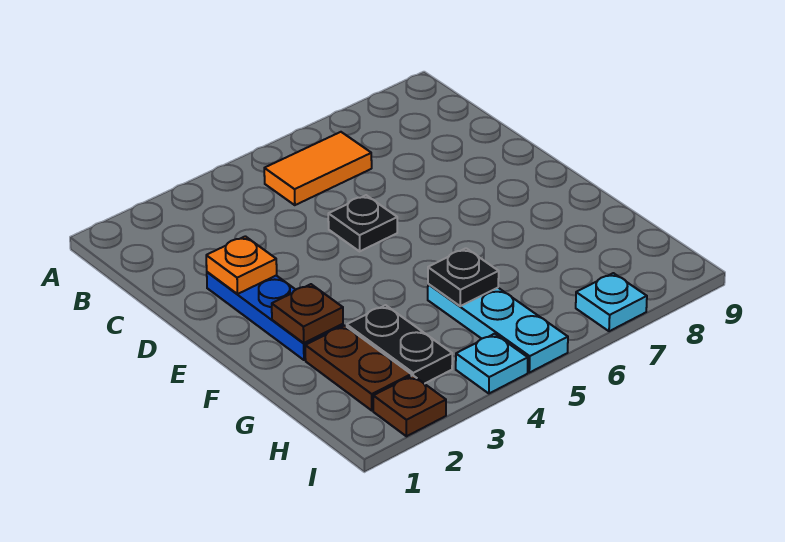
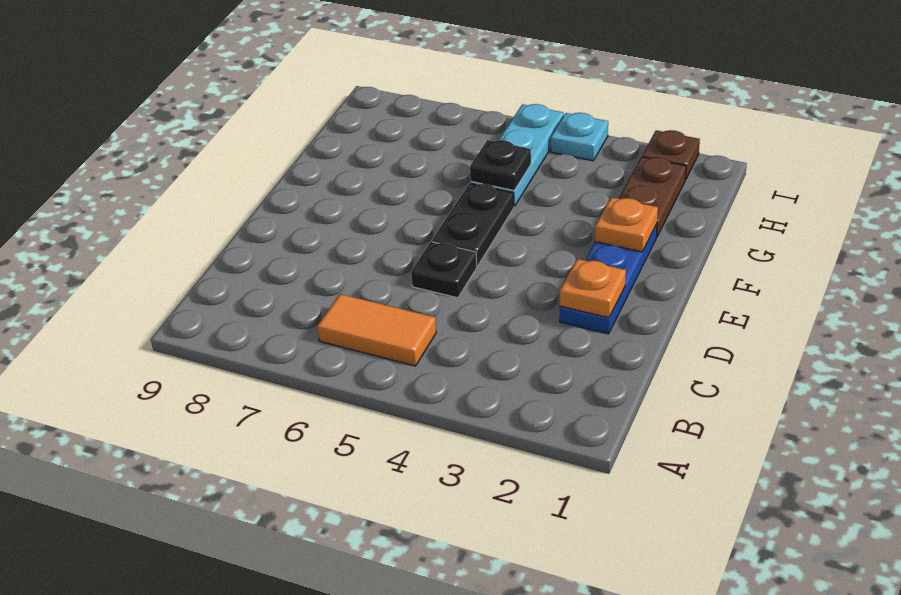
brown 1x1 plate [272,284,343,343] -> orange 1x1 plate [595,197,658,252]
black 1x2 plate [347,305,452,384] -> black 1x2 plate moved to [432,183,514,266]
cyan 1x1 plate [576,273,647,331] -> none

